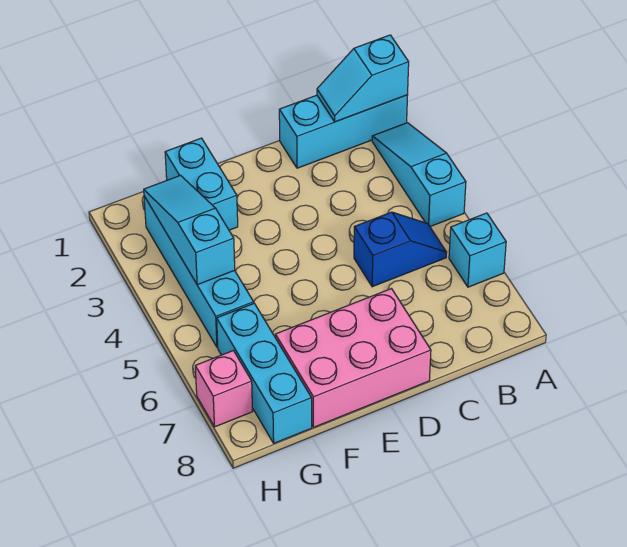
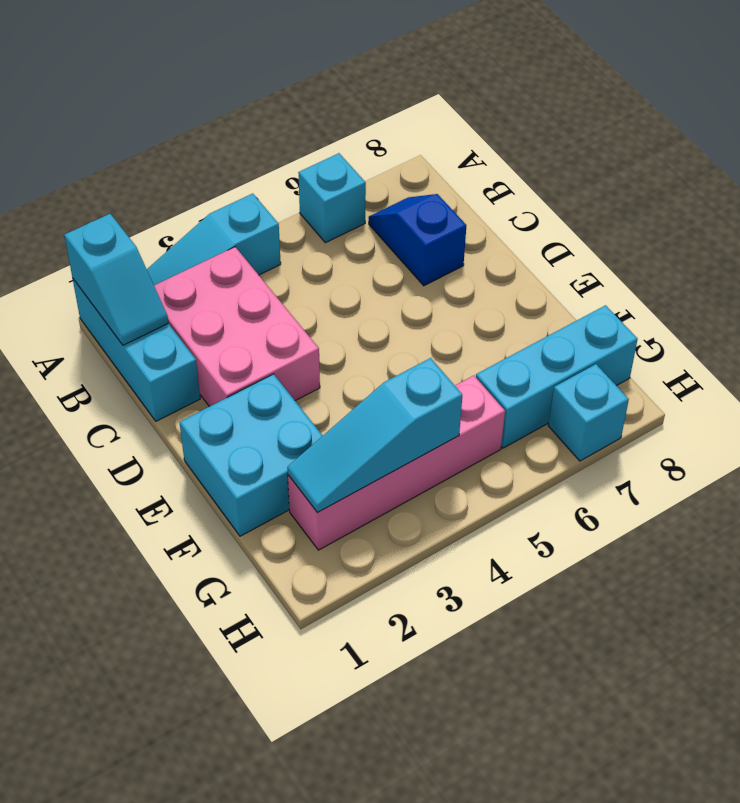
blue 1x2 slope [354,212,447,287] -> blue 1x2 slope moved to [369,194,466,286]
pink 2x3 brick [275,289,431,427] -> pink 2x3 brick moved to [154,247,320,407]
cyan 1x2 brick [165,138,238,230] -> cyan 2x2 brick [179,374,323,536]
cyan 1x4 brick [144,196,254,347] -> pink 1x4 brick [288,376,505,550]
pink 1x1 brick [195,351,253,427] -> cyan 1x1 brick [548,364,629,461]

